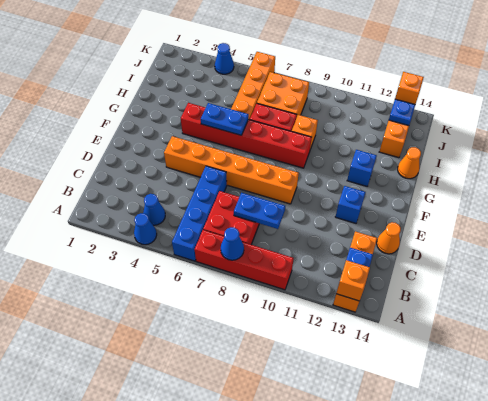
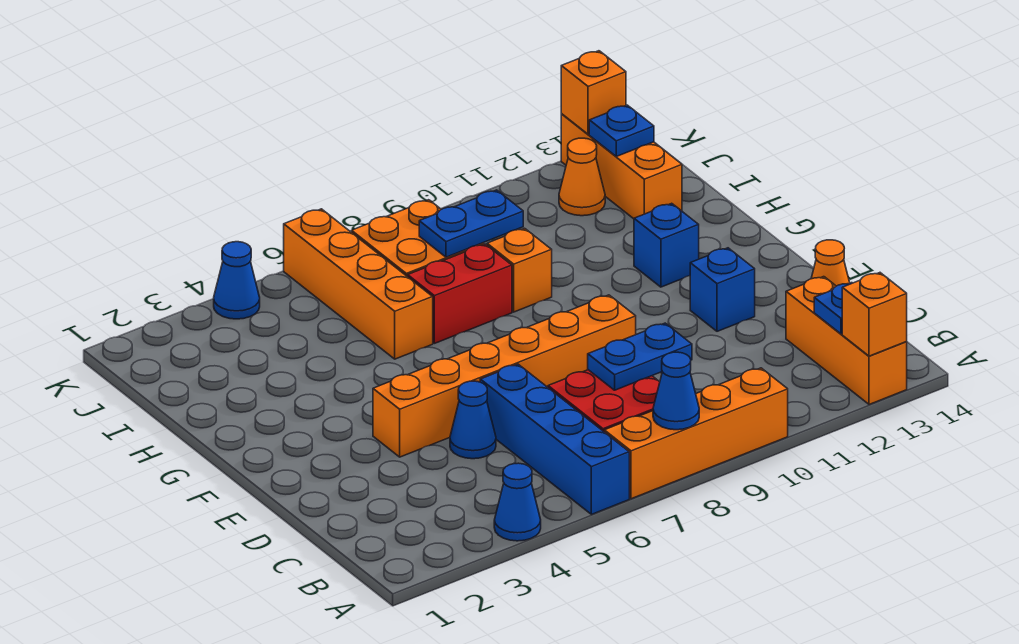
red 1x4 brick [195,230,294,290] -> orange 1x4 brick [604,368,788,499]
blue 1x1 cone [143,194,165,225] -> blue 1x1 cone moved to [450,381,496,459]
red 1x6 brick [181,103,312,168] -> none
blue 1x2 plate [201,103,249,135] -> blue 1x2 plate moved to [419,190,523,257]
orange 1x1 cone [398,147,421,179] -> orange 1x1 cone moved to [559,138,605,216]

